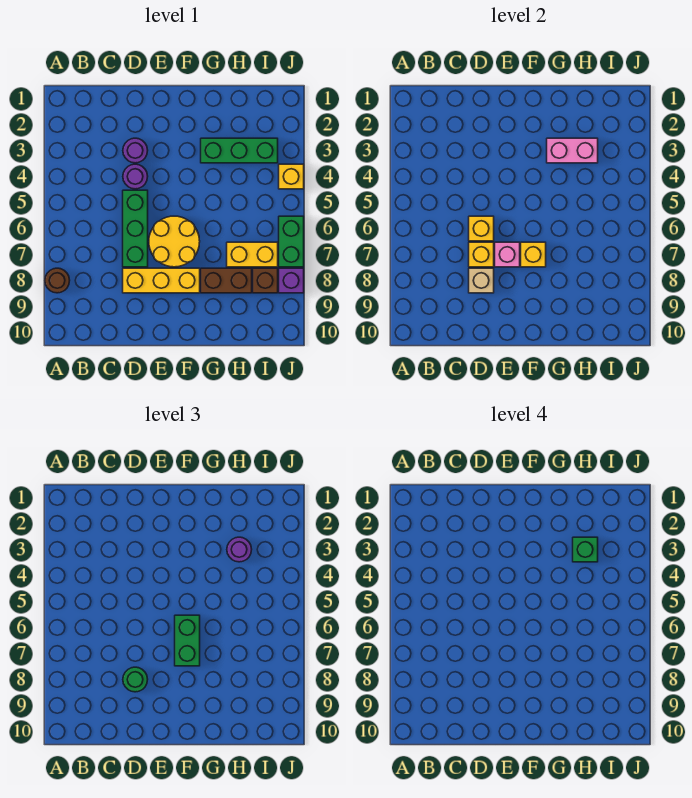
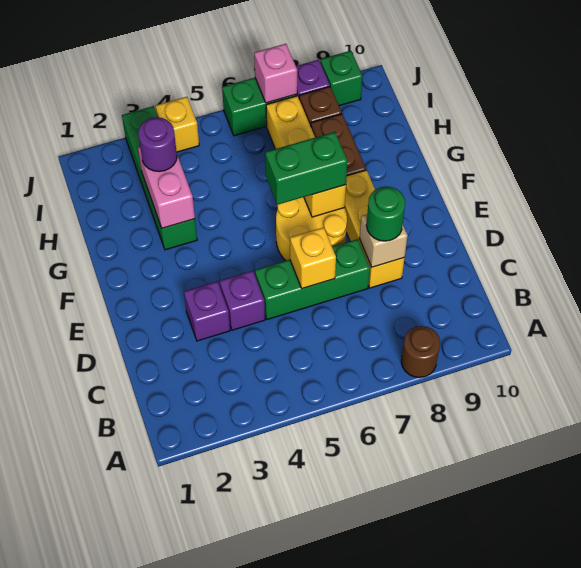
purple 1x1 round brick [123,138,148,163] -> purple 1x1 brick [184,281,230,341]
purple 1x1 round brick [123,164,148,189] -> purple 1x1 brick [220,271,265,330]
yellow 1x1 brick [469,242,494,267] -> none
pink 1x1 brick [495,242,520,267] -> pink 1x1 brick moved to [254,44,297,103]
green 1x3 brick [201,138,278,163] -> green 1x4 brick [122,106,197,250]
green 1x1 brick [573,537,598,562] -> green 1x1 brick moved to [320,51,363,106]

